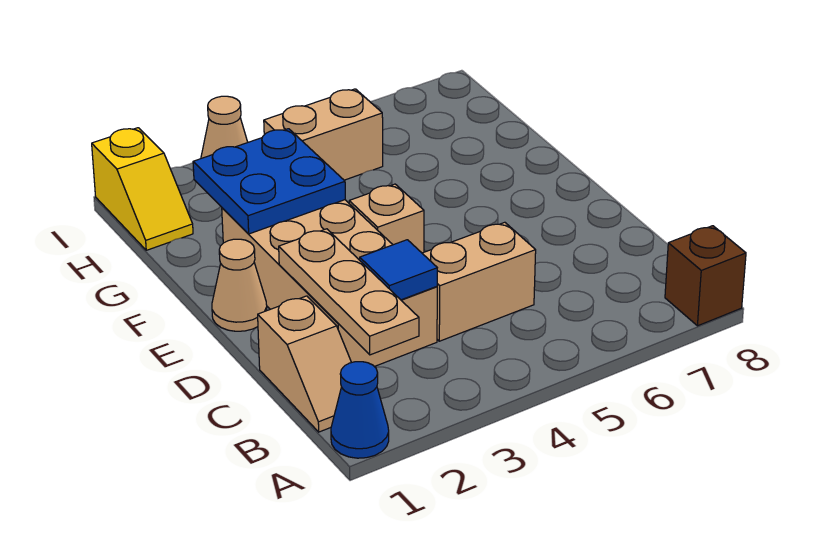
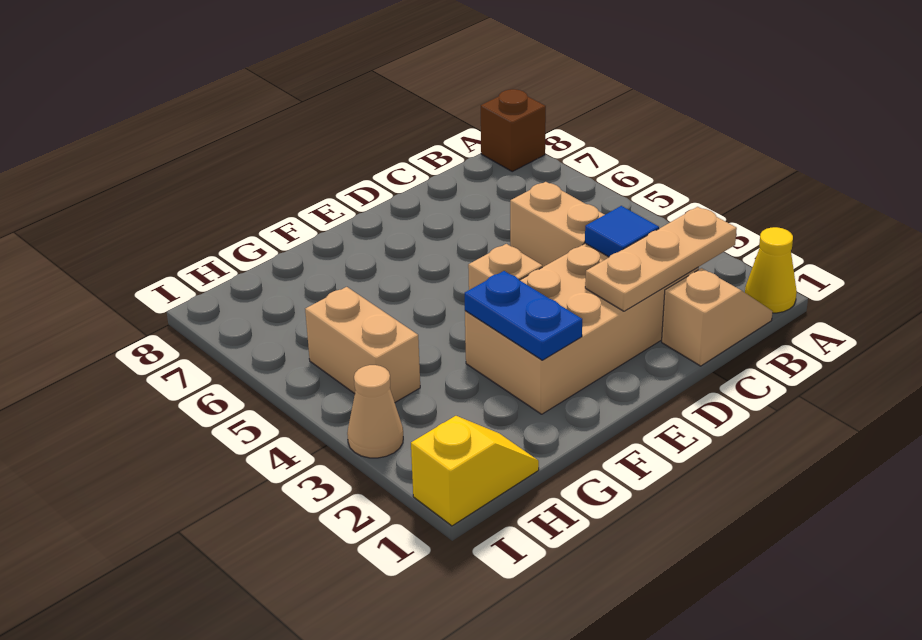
blue 1x1 cone [331,362,389,458] -> yellow 1x1 cone [745,227,797,313]
tan 1x1 cone [212,239,267,331] -> none
blue 2x2 plate [193,129,345,234] -> blue 1x2 plate [465,271,582,360]

